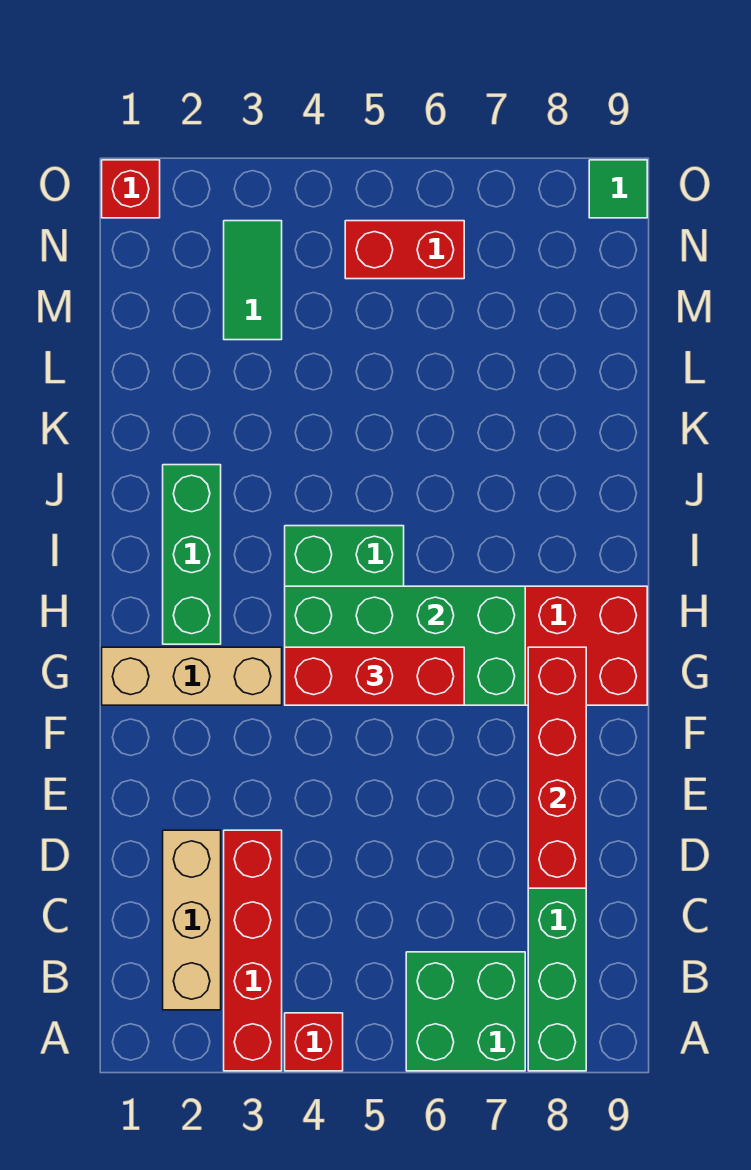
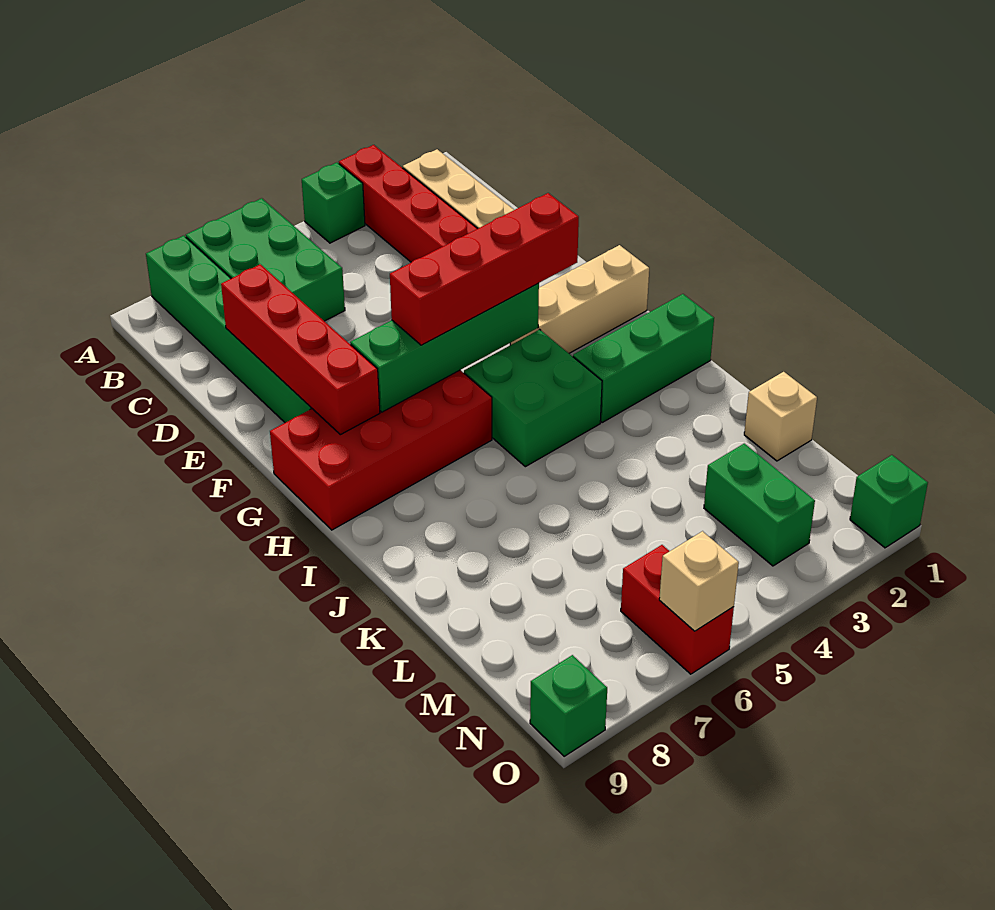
red 1x1 brick [285,1013,343,1071] -> green 1x1 brick [302,163,365,243]
green 2x2 brick [406,952,525,1071] -> green 2x3 brick [186,198,345,321]
green 2x4 brick [285,586,525,705] -> green 1x4 brick [350,283,539,412]
red 1x3 brick [285,647,464,705] -> red 1x4 brick [390,193,579,345]
green 1x3 brick [163,465,221,644] -> green 1x3 brick turned to [573,294,714,422]
none -> tan 1x1 brick [744,372,817,461]
green 1x2 tile [224,221,282,340] -> green 1x2 brick [704,444,815,566]
red 1x2 brick [345,221,464,279] -> red 1x2 brick turned to [621,545,734,674]
red 1x1 brick [102,160,160,218] -> green 1x1 brick [850,455,928,548]
none -> tan 1x1 brick [659,531,739,631]
green 1x1 tile [589,160,647,218] -> green 1x1 brick [530,655,607,756]

